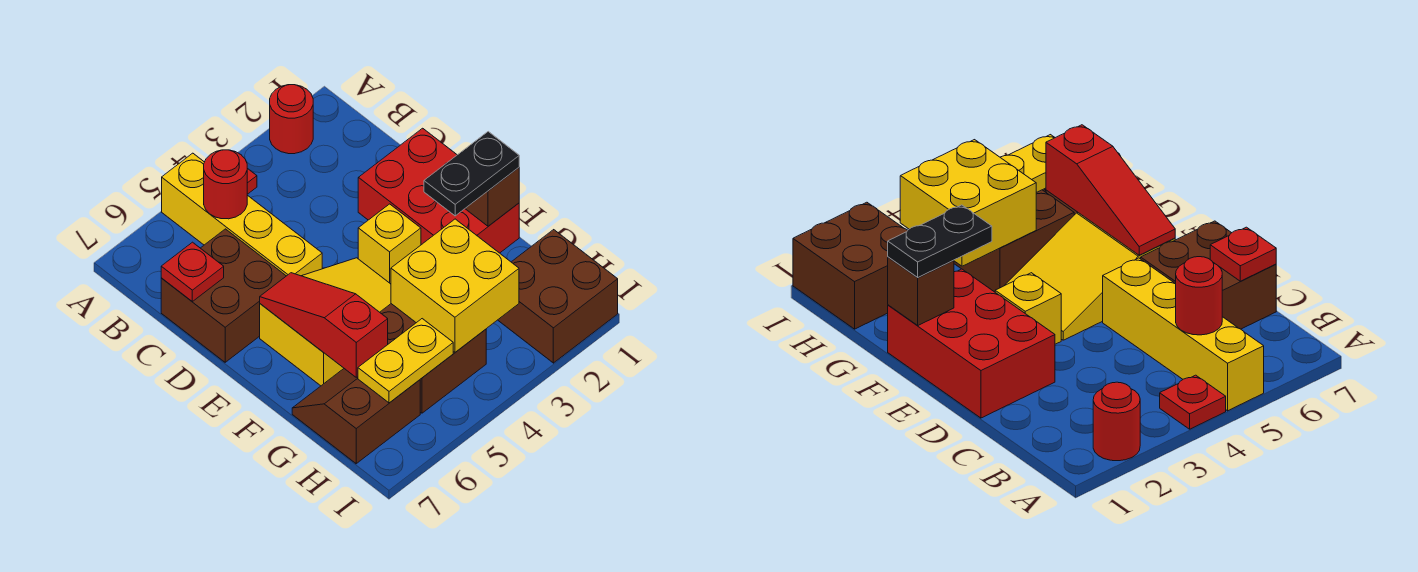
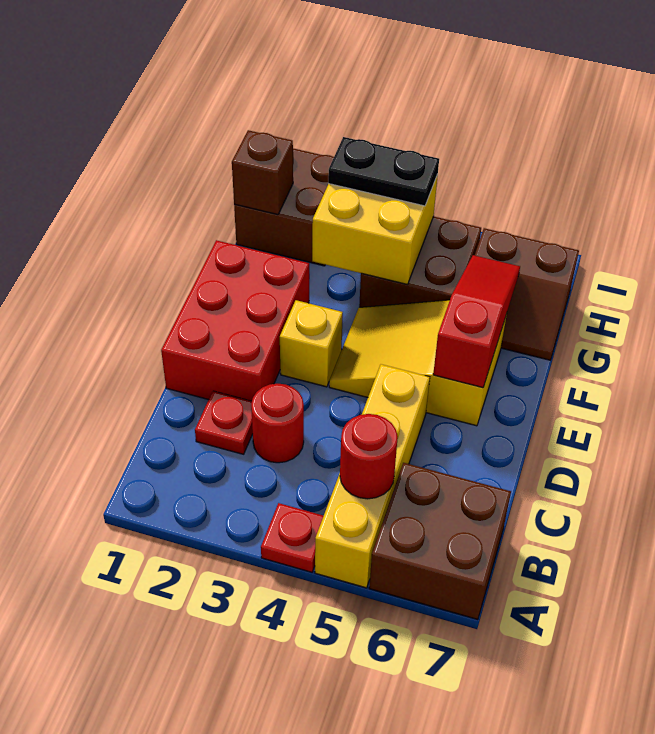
red 1x1 round brick [270,85,313,154] -> red 1x1 round brick moved to [251,384,304,463]
brown 2x2 brick [161,229,286,362] -> brown 2x2 brick moved to [369,463,511,620]
red 1x1 plate [161,242,224,301] -> red 1x1 plate moved to [195,391,253,454]
red 1x3 slope [260,273,388,377] -> red 1x3 slope turned to [433,255,520,388]
brown 1x1 brick [465,168,519,226] -> brown 1x1 brick moved to [232,130,293,215]
black 1x2 plate [424,132,519,216] -> black 1x2 plate moved to [328,137,439,206]
yellow 1x2 plate [358,319,453,403] -> none

